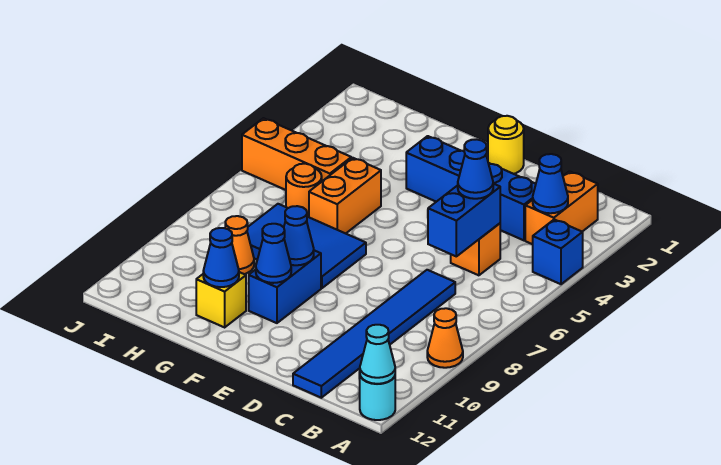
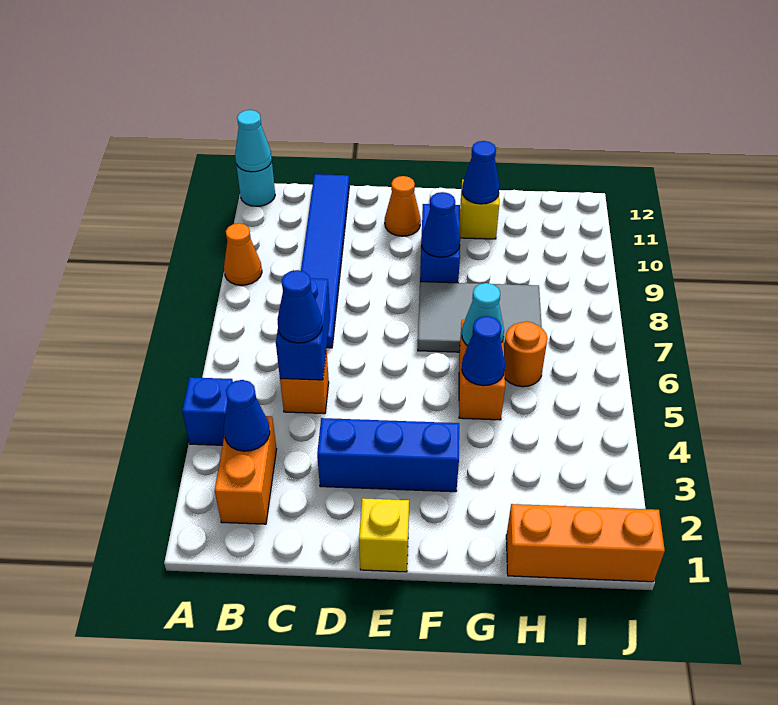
blue 1x4 brick [406,136,536,240] -> blue 1x3 brick [317,418,459,492]
yellow 1x1 round brick [488,116,524,174] -> yellow 1x1 brick [359,498,409,572]
blue 2x3 tile [247,204,366,288] -> grey 2x3 tile [418,282,542,352]
blue 1x1 cone [256,224,291,283] -> blue 1x1 cone moved to [462,316,505,386]
none -> cyan 1x1 cone [462,283,504,346]
orange 1x3 brick [242,118,351,190] -> orange 1x3 brick moved to [506,504,665,582]
orange 1x1 cone [225,216,254,274] -> orange 1x1 cone moved to [385,176,421,236]

